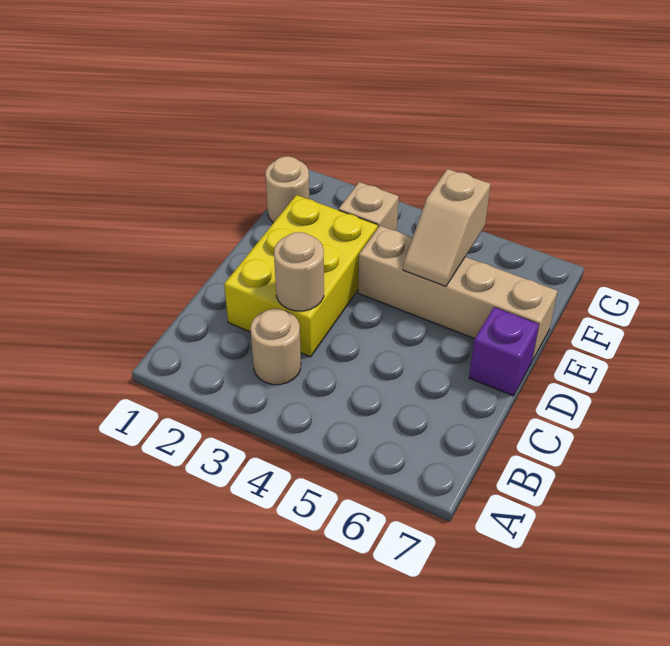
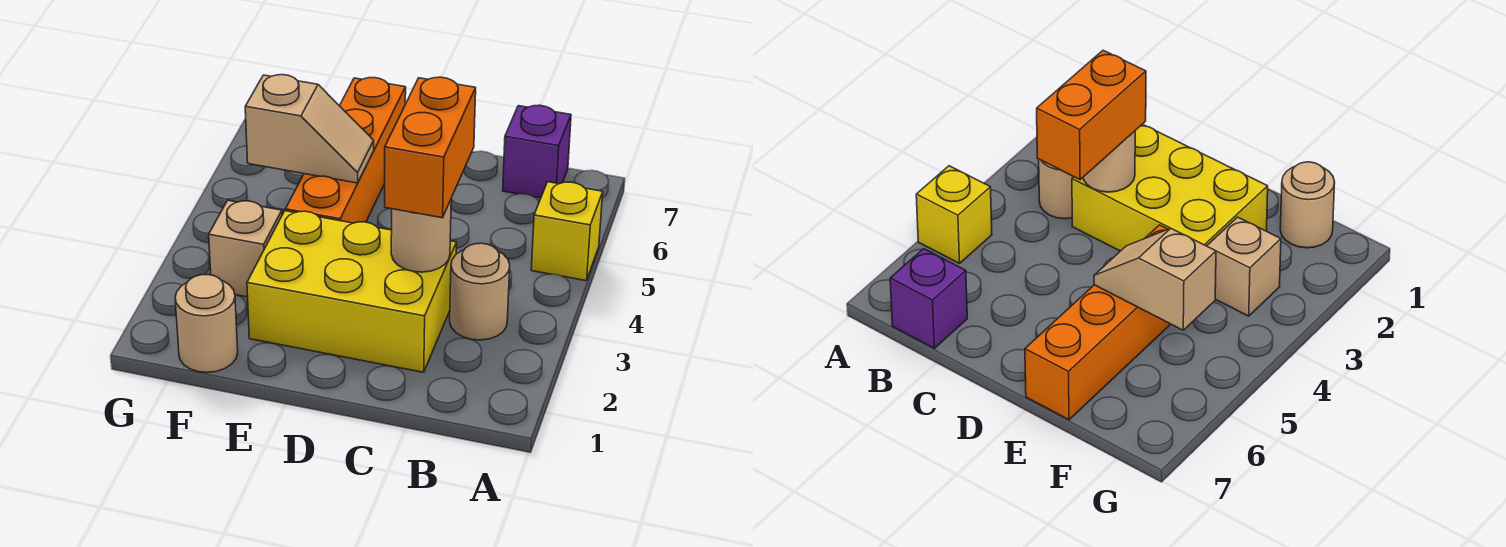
none -> yellow 1x1 brick [531,182,603,281]
none -> orange 1x2 brick [385,77,476,218]
purple 1x1 brick [469,307,539,396] -> purple 1x1 brick moved to [503,105,571,198]
tan 1x4 brick [358,226,557,361] -> orange 1x4 brick [285,78,406,223]

